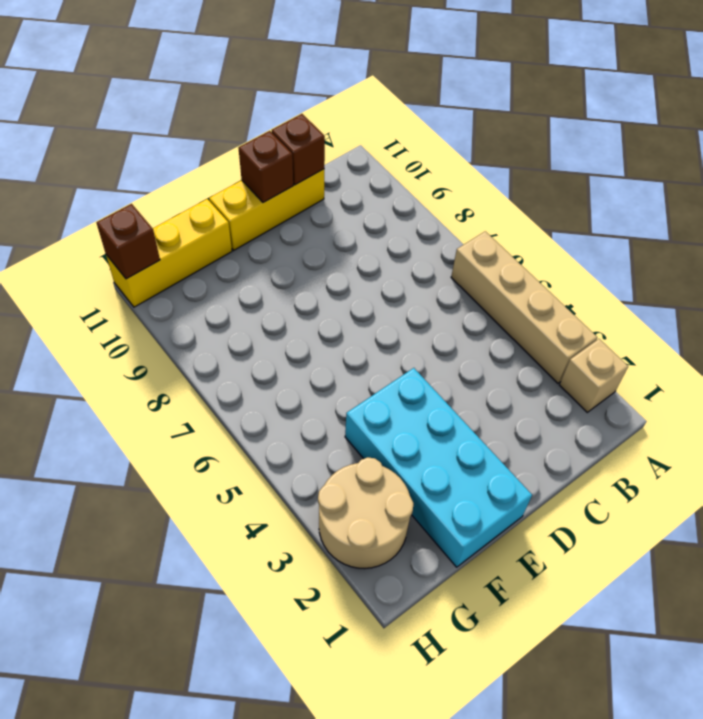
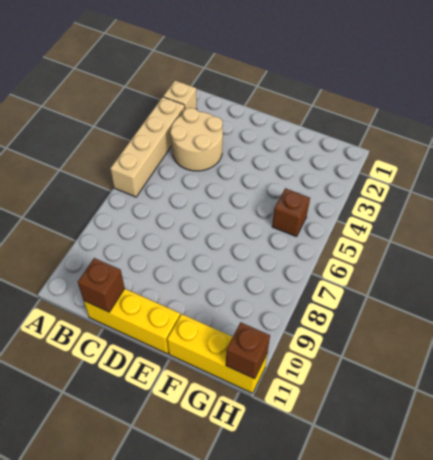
brown 1x1 brick [239,131,293,203] -> brown 1x1 brick moved to [272,188,310,237]
cyan 2x4 brick [345,368,532,567] -> none
tan 2x2 round brick [318,457,413,569] -> tan 2x2 round brick moved to [170,108,223,171]

